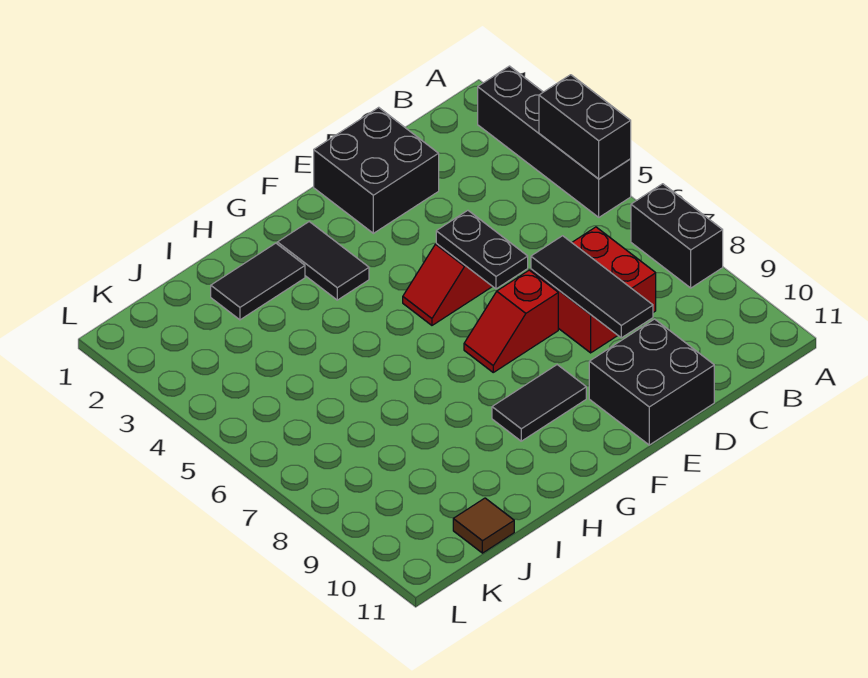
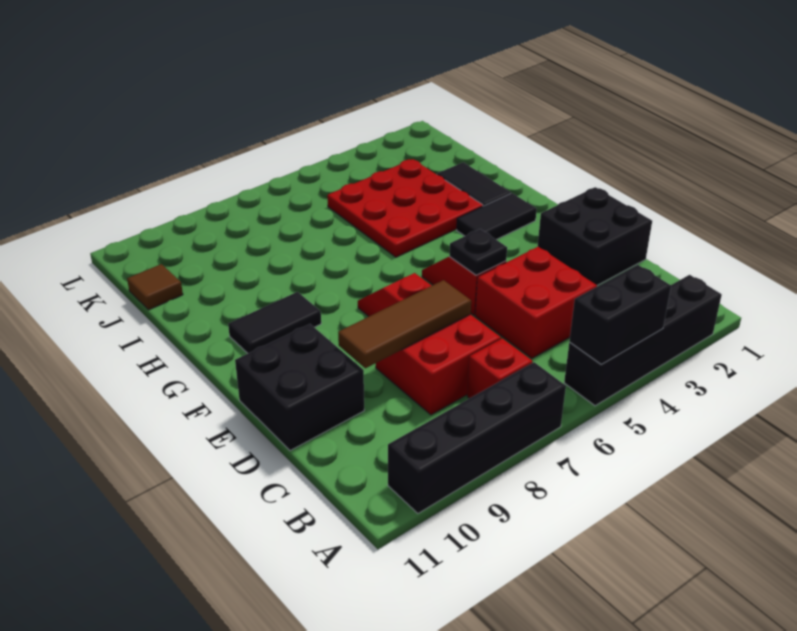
black 1x2 brick [631,184,723,288] -> black 1x4 brick [388,362,566,513]
none -> red 1x1 brick [467,338,533,398]
none -> red 2x2 brick [475,247,597,358]
black 1x3 tile [531,236,653,338] -> brown 1x3 tile [338,280,471,368]
black 1x2 plate [436,210,528,289] -> black 1x1 plate [450,229,507,275]
black 1x2 tile [492,365,586,441] -> black 1x2 tile turned to [228,292,321,353]
none -> red 3x3 plate [327,159,483,257]

